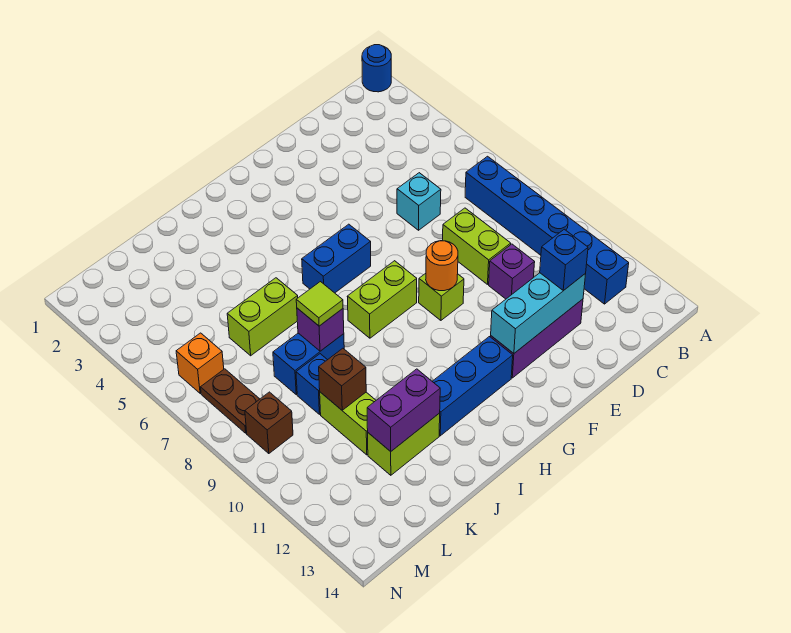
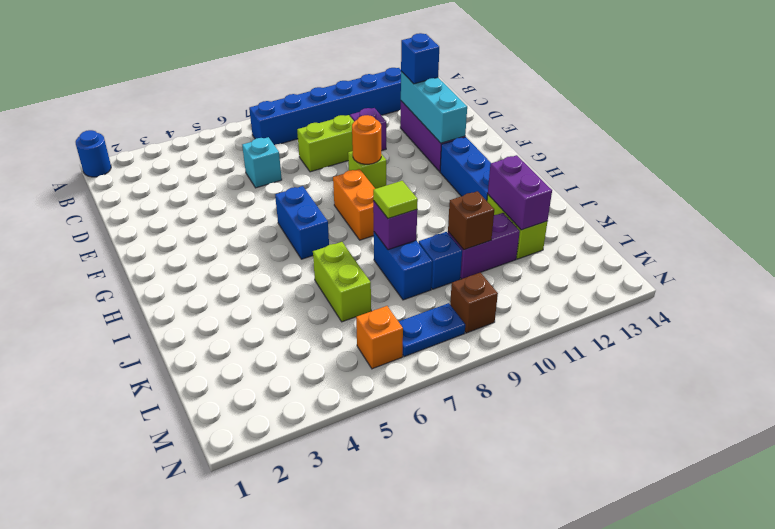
lime 1x2 brick [347,261,417,338] -> orange 1x2 brick [333,169,375,240]
lime 1x2 brick [320,392,376,455] -> purple 1x2 brick [448,213,520,279]
brown 1x2 plate [201,369,259,433] -> blue 1x2 plate [398,303,465,357]

